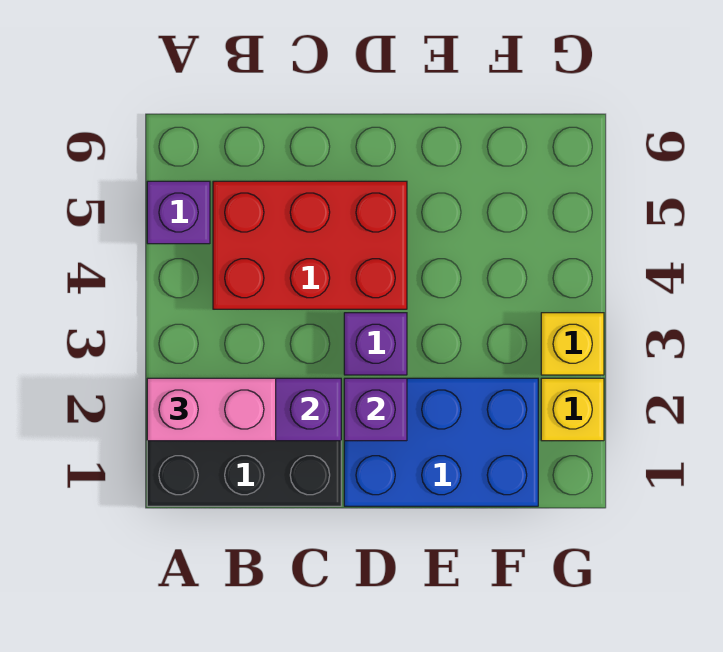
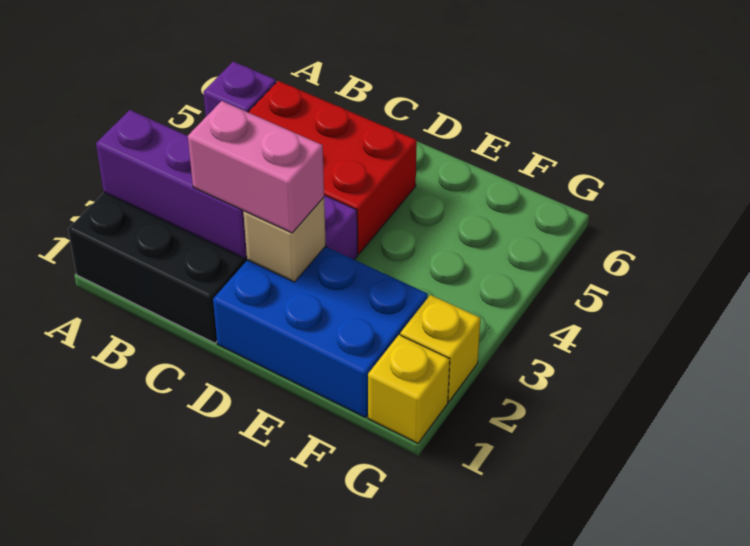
pink 1x2 brick [147,378,276,441] -> pink 1x2 brick moved to [188,101,324,233]
purple 1x1 brick [344,378,407,441] -> tan 1x1 brick [243,198,326,282]
yellow 1x1 brick [541,313,604,375] -> yellow 1x1 brick moved to [368,335,450,443]

